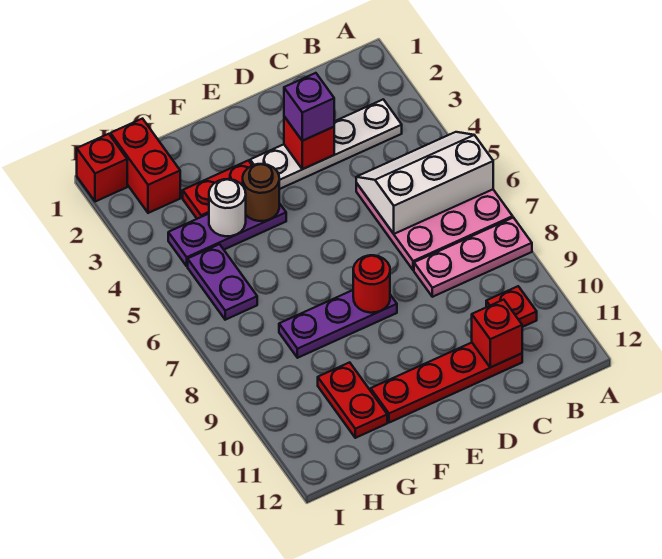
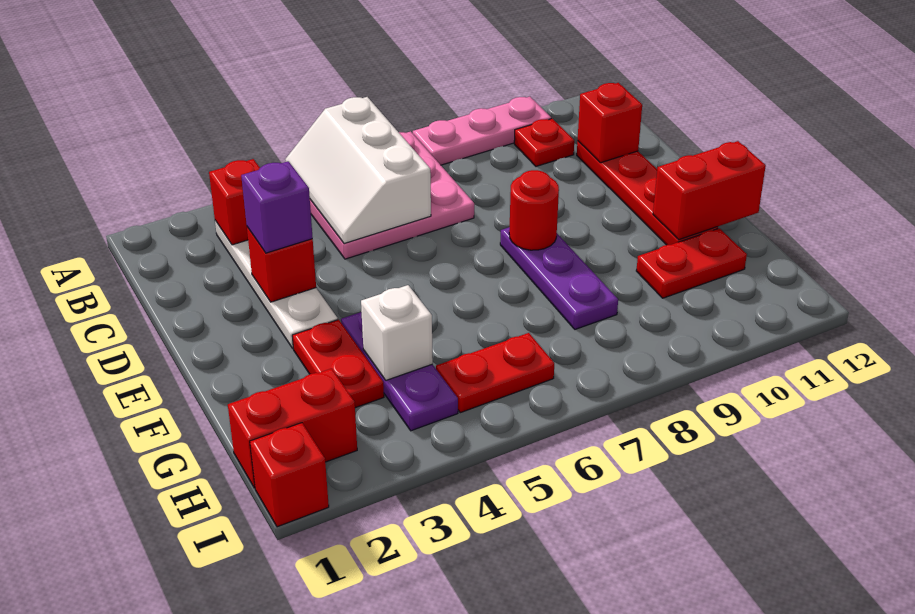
pink 1x3 plate [414,218,532,297] -> pink 1x3 plate turned to [413,97,551,165]
none -> red 1x1 brick [209,159,260,245]
brown 1x1 round brick [243,164,279,221] -> none
none -> red 1x2 brick [653,141,766,240]
white 1x1 round brick [209,179,246,236] -> white 1x1 brick [361,285,433,380]
purple 1x2 plate [188,244,257,320] -> red 1x2 plate [436,333,554,413]

